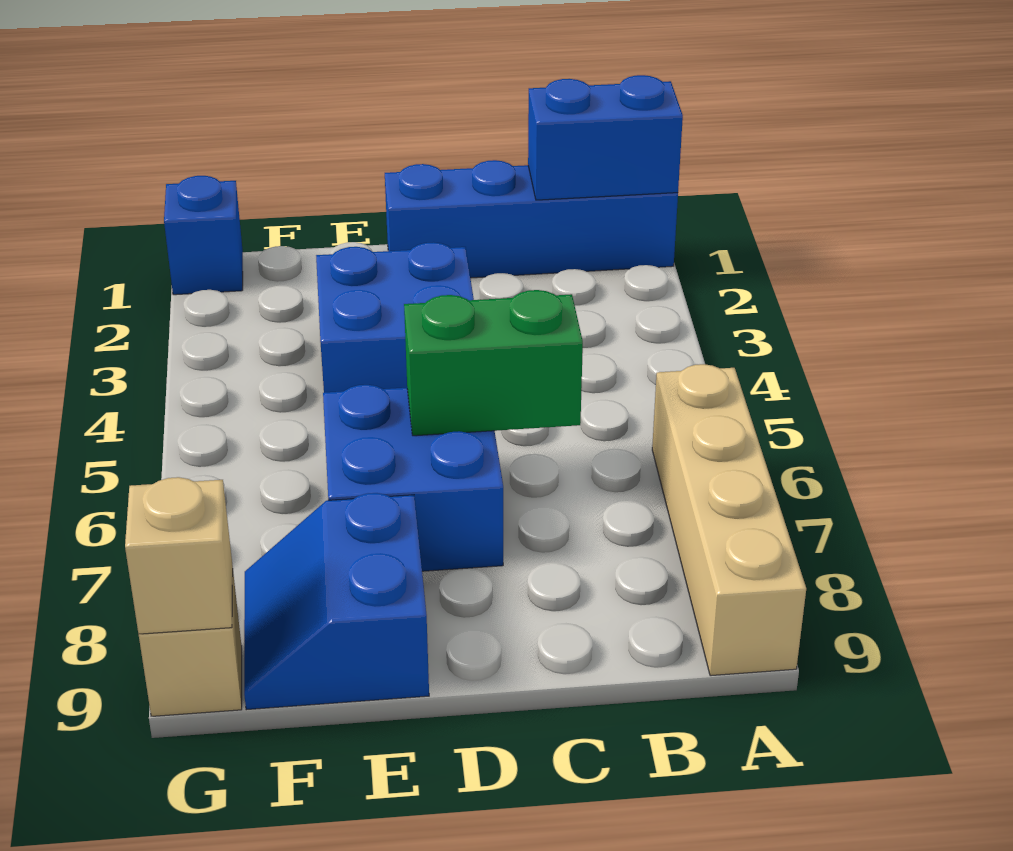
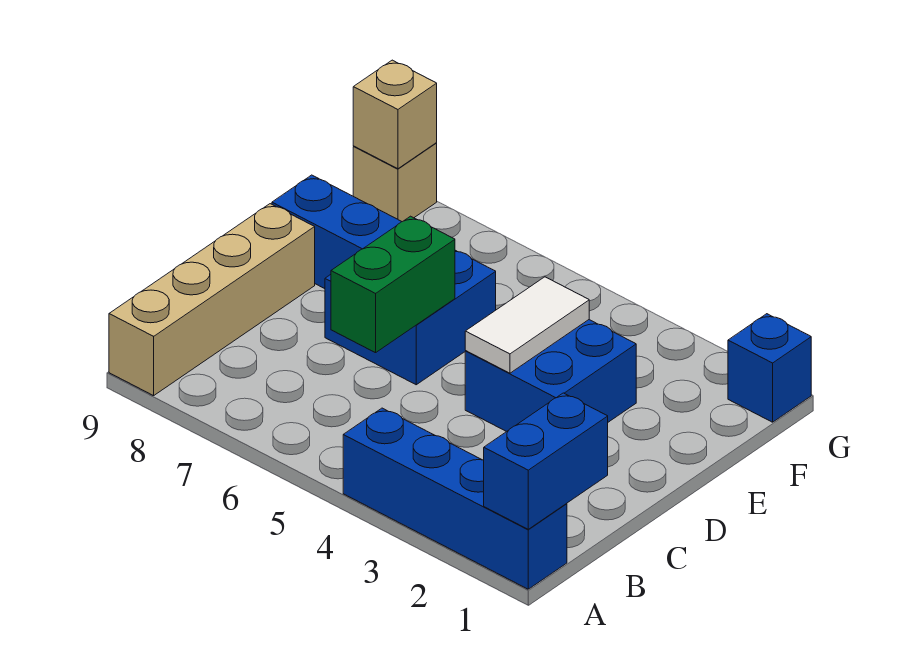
blue 1x4 brick [385,160,678,278] -> blue 1x4 brick turned to [343,408,567,589]
tan 1x4 brick [652,364,806,676] -> tan 1x4 brick turned to [109,204,315,396]
none -> white 1x2 tile [465,277,589,373]

